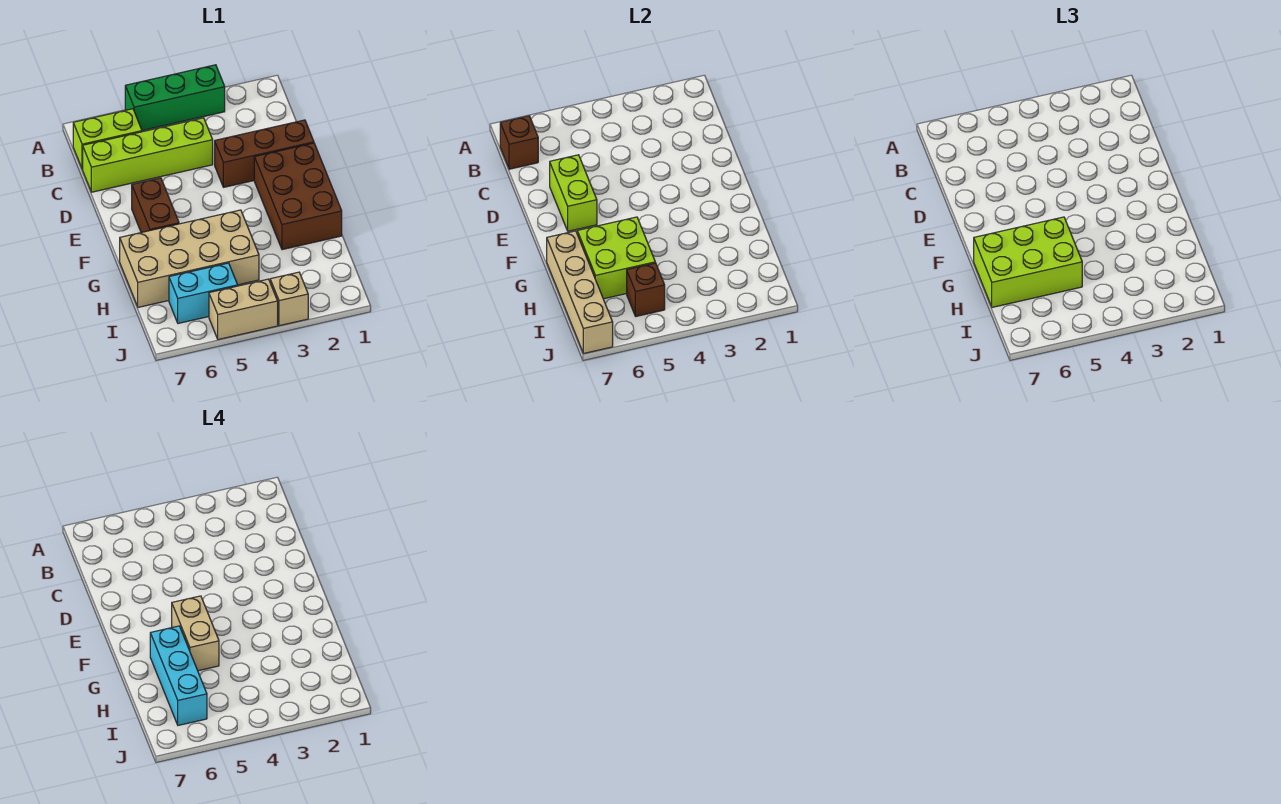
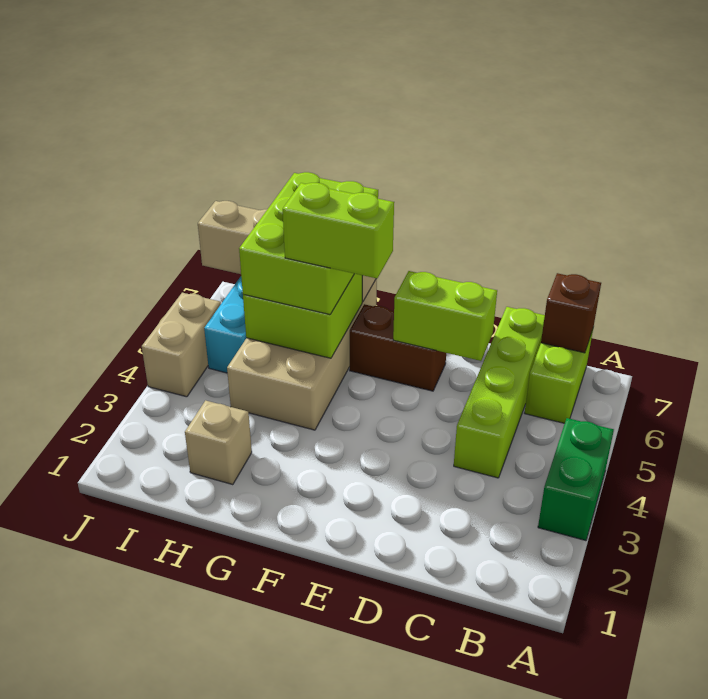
green 1x3 brick [125,65,225,130] -> green 1x2 brick [538,418,614,541]
brown 1x3 brick [215,120,314,187] -> none
brown 2x3 brick [254,143,342,250] -> none
tan 1x2 brick [172,596,219,671] -> lime 1x2 brick [283,183,394,279]
cyan 1x3 brick [150,626,207,725] -> none
brown 1x1 brick [627,263,665,316] -> none
tan 1x1 brick [270,272,308,326] -> tan 1x1 brick moved to [185,400,252,485]

